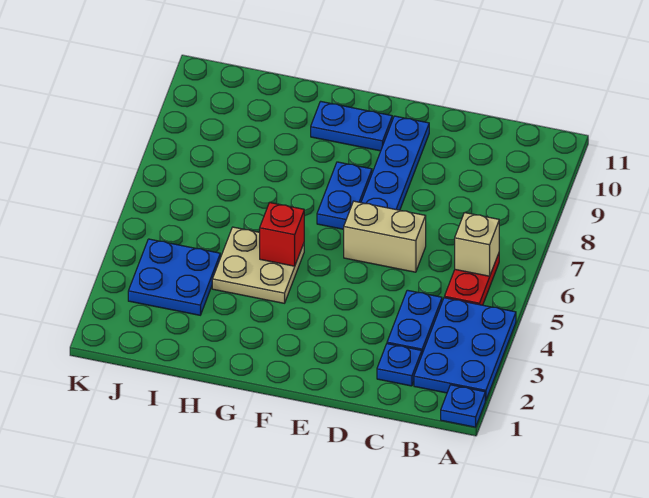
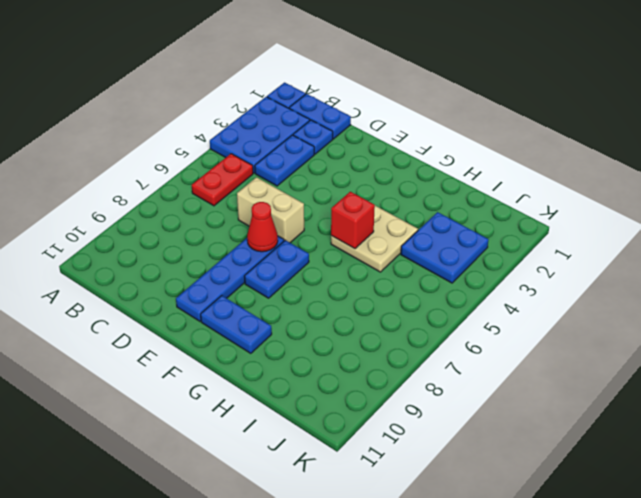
none -> blue 1x2 plate [289,94,351,139]
tan 1x1 brick [455,213,499,276] -> none
none -> red 1x1 cone [247,202,278,252]

